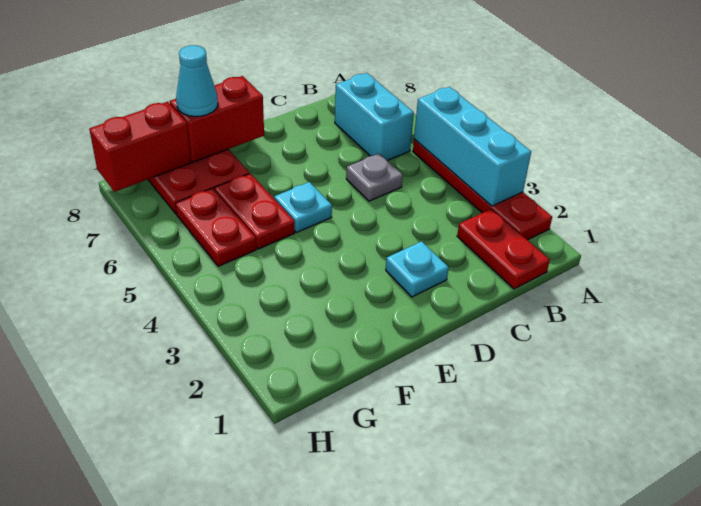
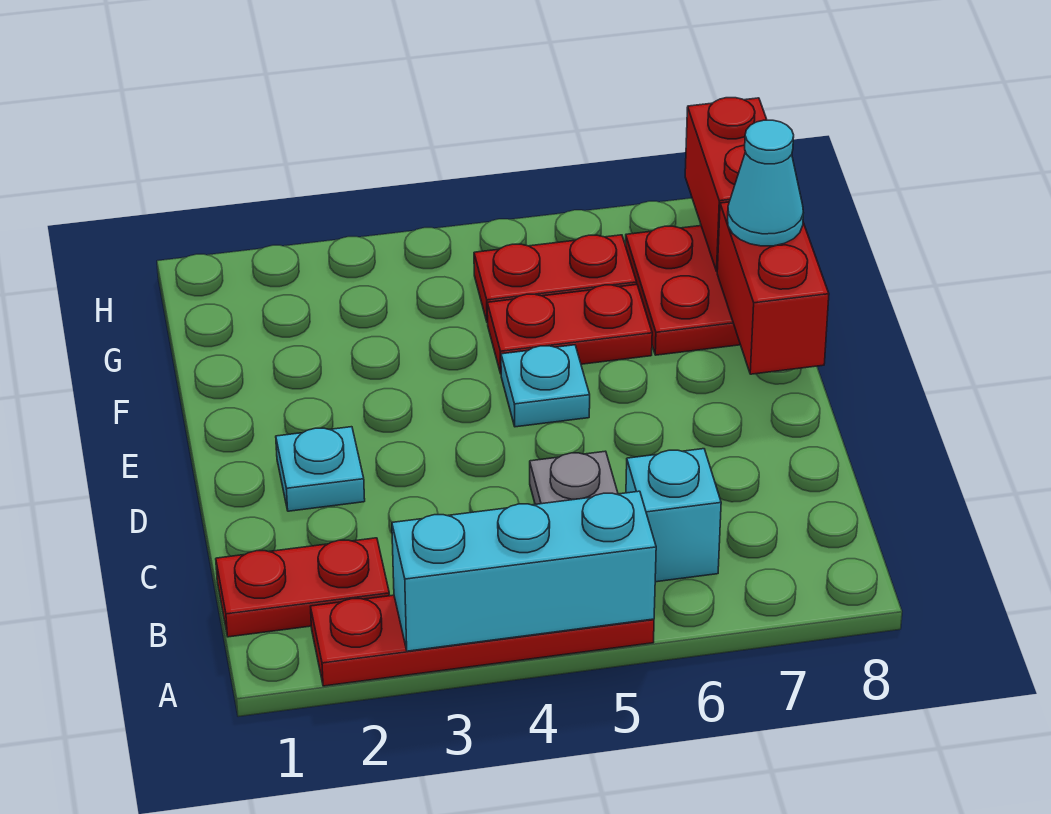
cyan 1x2 brick [335,73,414,161] -> cyan 1x1 brick [626,449,721,582]

